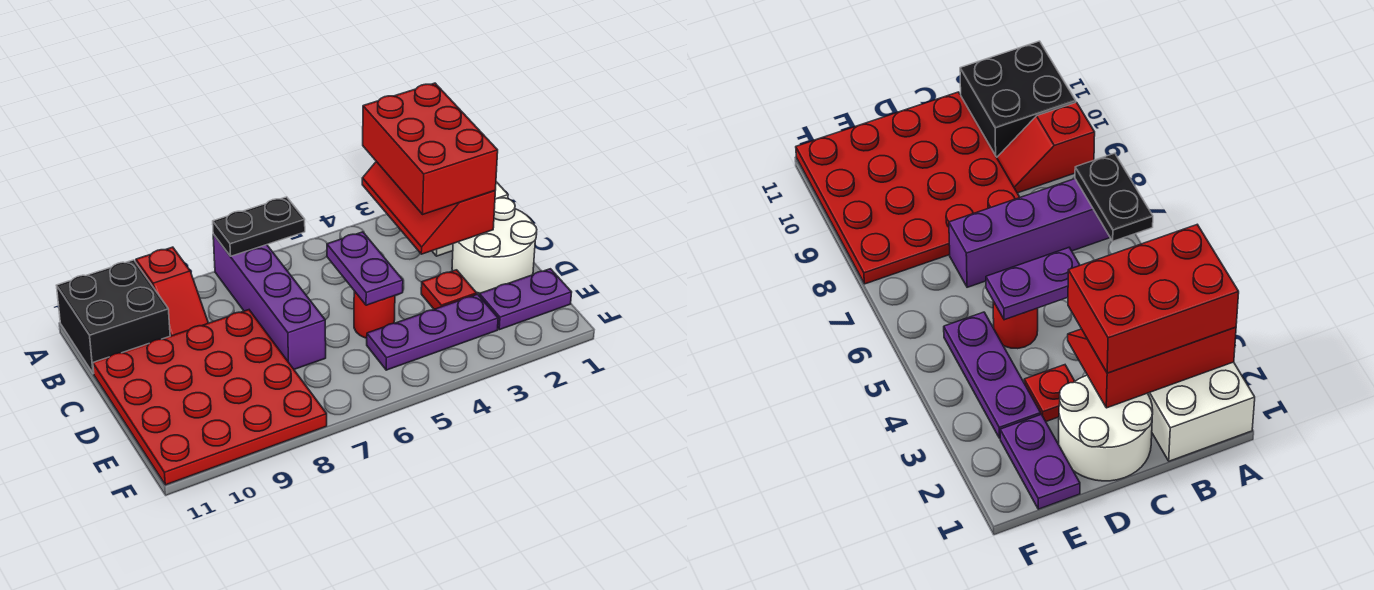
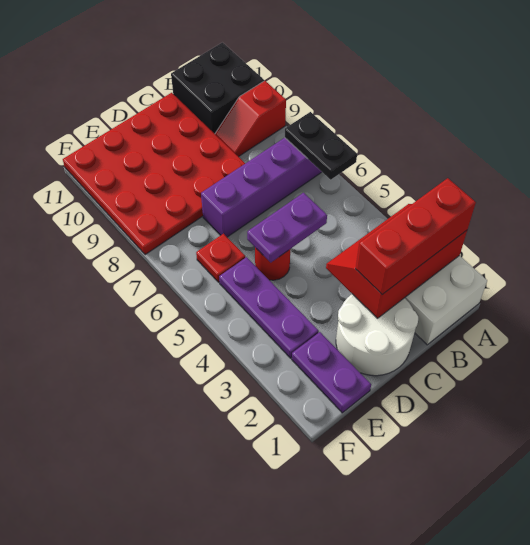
red 2x3 brick [363,83,498,214] -> red 1x3 brick [356,178,476,294]
red 1x1 plate [421,270,477,309] -> red 1x1 plate moved to [196,234,245,282]

